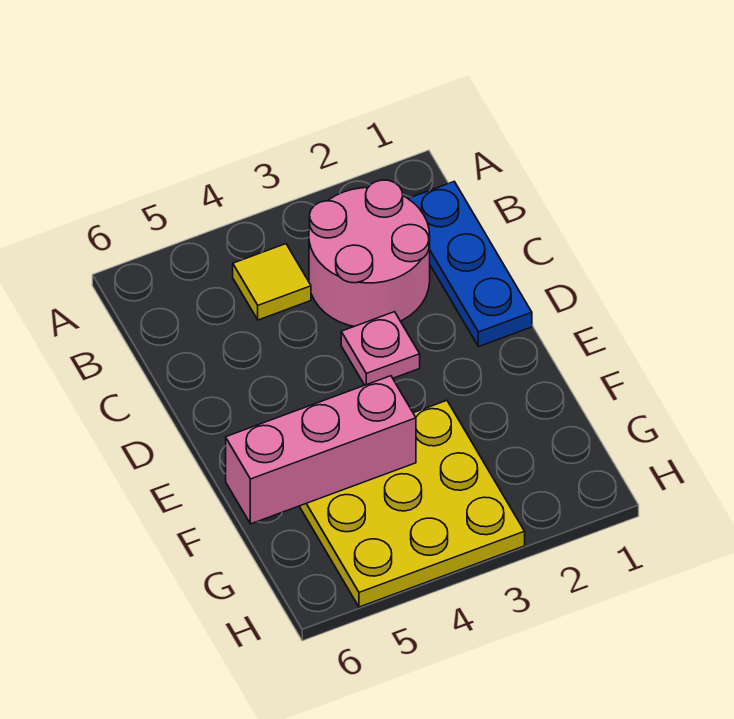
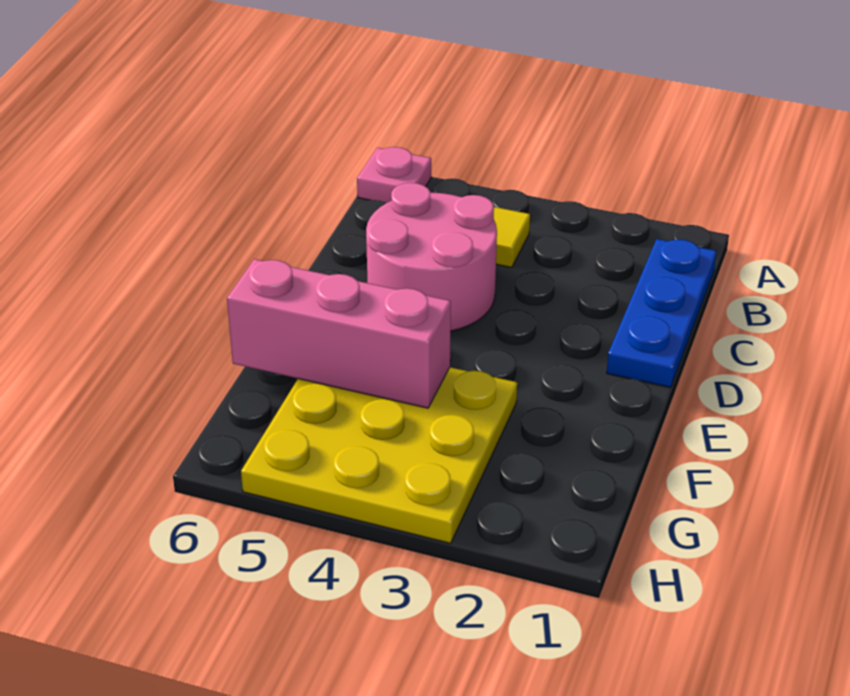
pink 2x2 round brick [309,180,430,326] -> pink 2x2 round brick moved to [366,183,497,331]
pink 1x1 plate [341,312,420,385] -> pink 1x1 plate moved to [357,147,431,203]

